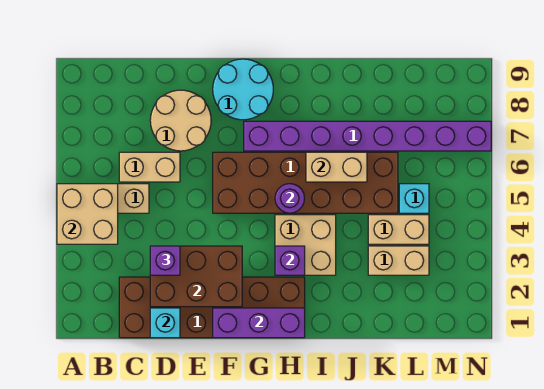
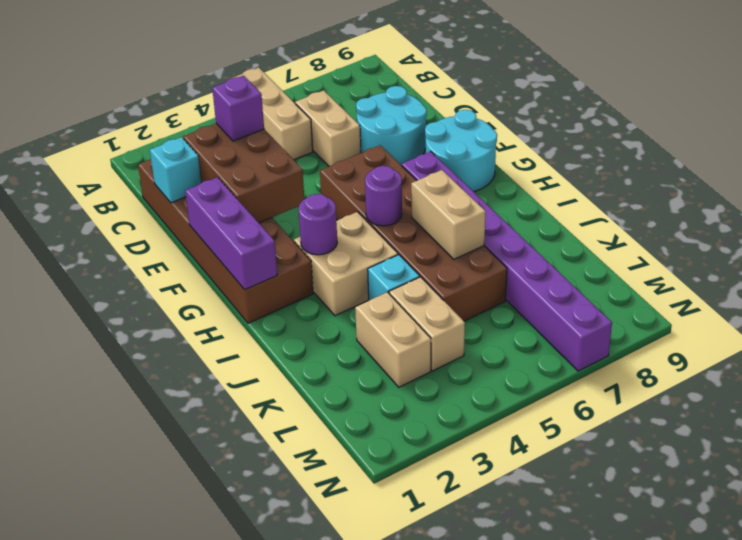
tan 2x2 brick [57,184,118,244] -> none
tan 2x2 round brick [150,90,211,151] -> cyan 2x2 round brick [356,86,427,166]
purple 1x1 brick [275,246,305,275] -> purple 1x1 round brick [299,194,337,255]
cyan 1x1 brick [399,184,429,213] -> cyan 1x1 brick moved to [368,255,420,300]

